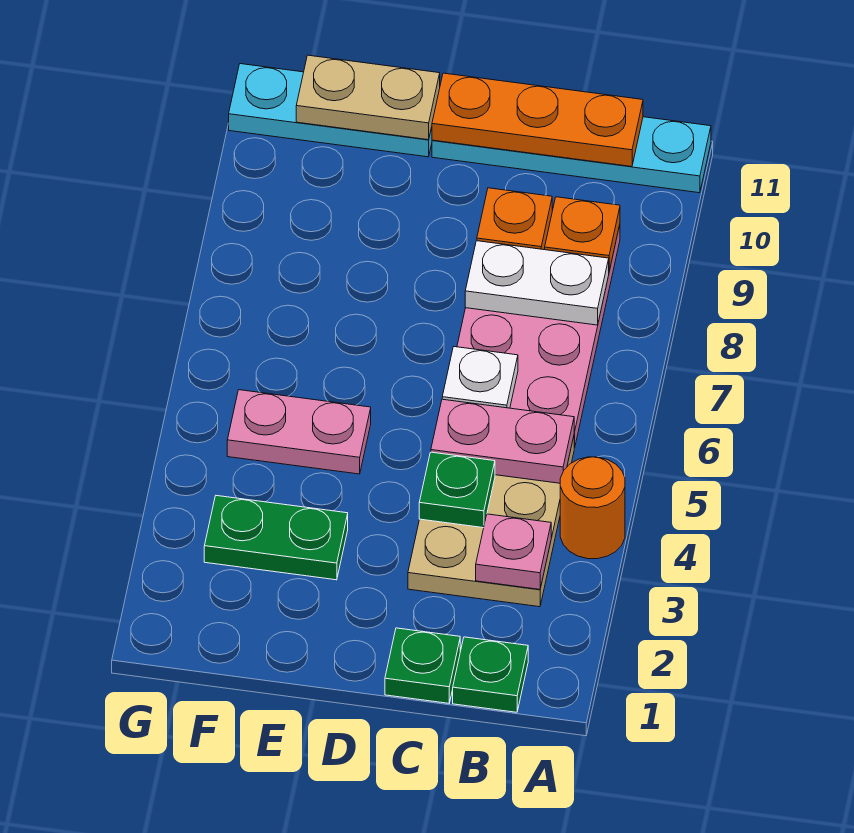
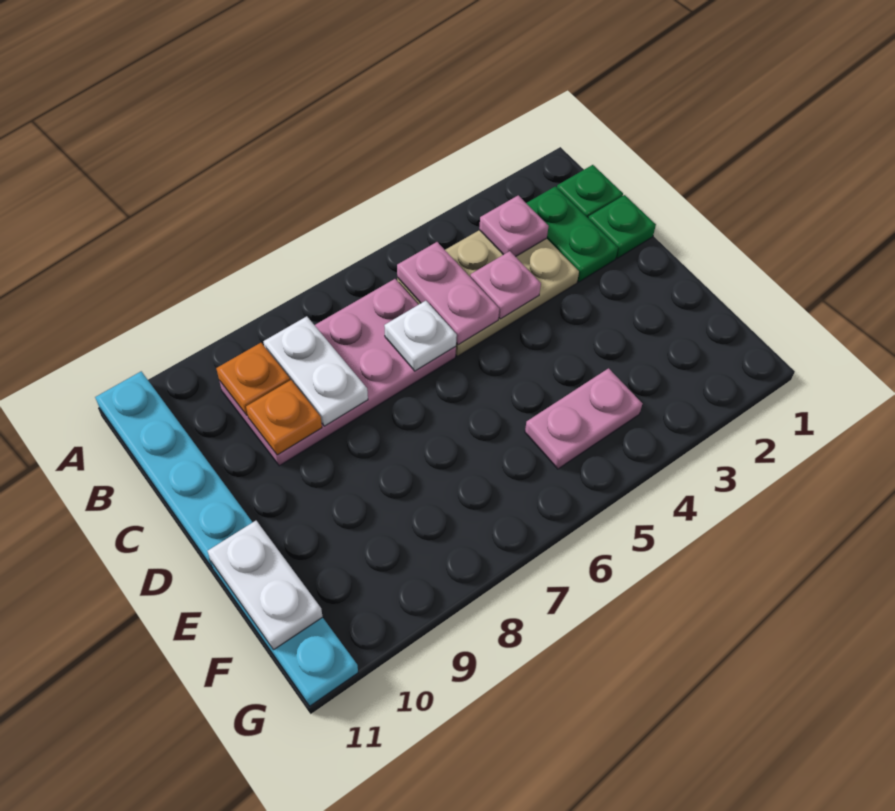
orange 1x1 round brick [560,457,625,559] -> none
orange 1x3 plate [432,73,643,167] -> none
green 1x1 plate [419,452,495,528] -> pink 1x1 plate [470,251,541,319]
green 1x2 plate [204,496,348,580] -> green 1x2 plate moved to [526,186,618,282]
pink 1x2 plate [227,390,371,474] -> pink 1x2 plate turned to [525,368,643,469]
tan 1x2 plate [296,55,440,140] -> white 1x2 plate [208,521,323,650]

